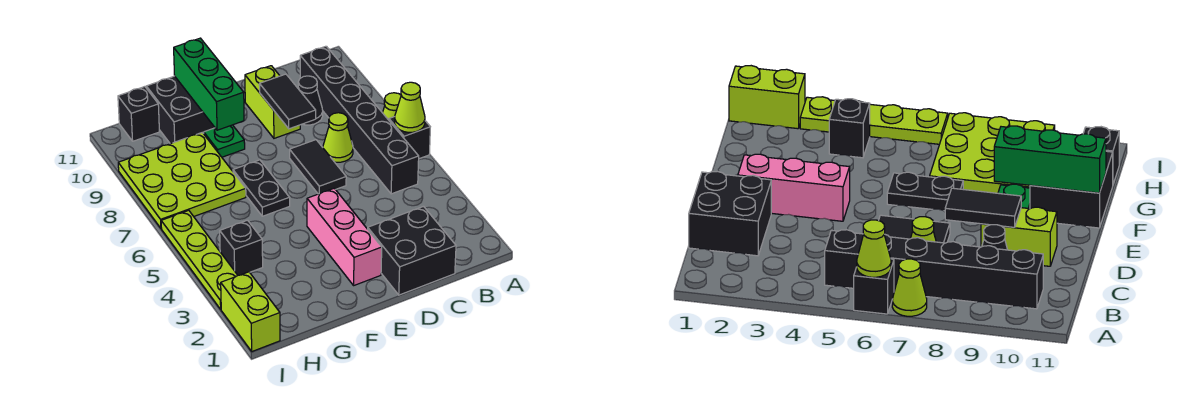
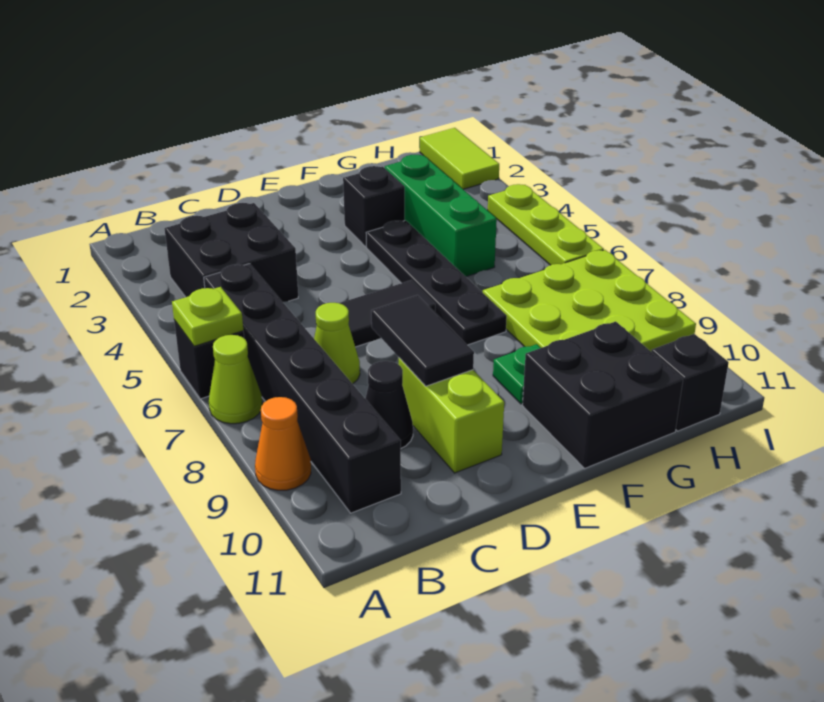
lime 1x1 cone [395,82,425,132] -> lime 1x1 plate [172,287,243,346]
none -> orange 1x1 cone [255,397,311,490]
black 2x2 brick [368,207,456,295] -> black 2x2 brick moved to [165,203,298,302]
black 1x2 tile [290,140,346,194] -> black 1x2 tile turned to [340,280,435,347]
pink 1x3 brick [307,188,382,285] -> none
black 1x2 plate [233,160,290,216] -> black 1x4 plate [366,220,507,345]
green 1x3 brick [174,38,244,130] -> green 1x3 brick moved to [385,155,497,277]
black 1x1 brick [220,220,263,275] -> black 1x1 brick moved to [343,166,405,247]
lime 1x2 brick [221,272,280,351] -> lime 1x2 tile [420,128,499,189]
lime 1x4 plate [161,210,238,309] -> lime 1x3 plate [488,184,604,265]

